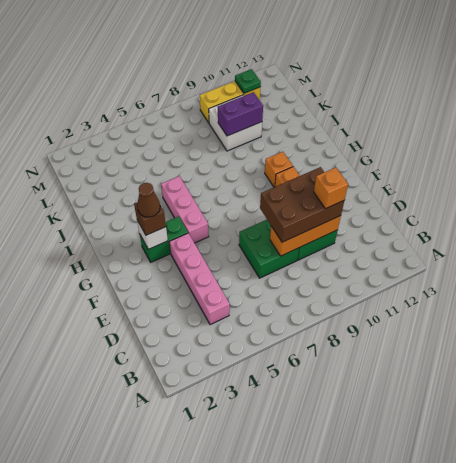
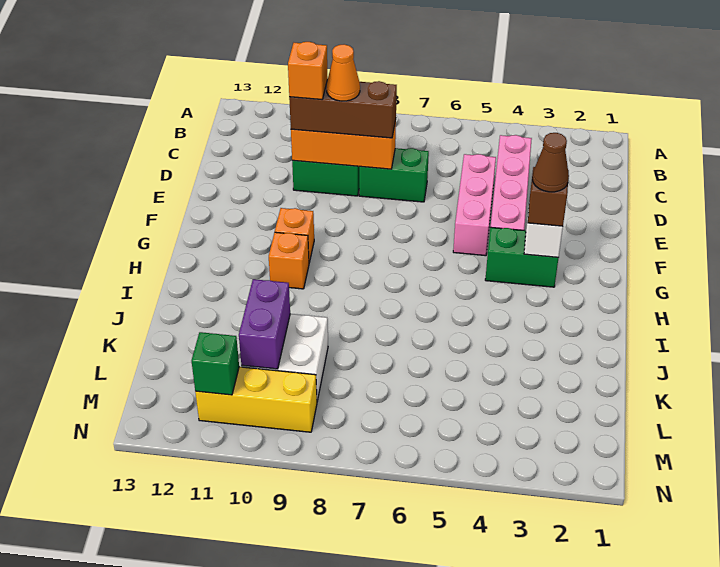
green 2x2 brick [239,220,299,278] -> green 1x2 brick [359,148,429,202]
brown 2x3 brick [260,167,344,242] -> brown 1x3 brick [289,79,397,138]
none -> orange 1x1 cone [327,44,360,101]
pink 1x3 brick [161,176,209,243] -> pink 1x3 brick moved to [453,154,496,256]
purple 1x2 brick [218,92,263,136] -> purple 1x2 brick turned to [239,279,290,369]
green 1x1 plate [235,69,261,93] -> green 1x1 brick [191,332,239,395]

